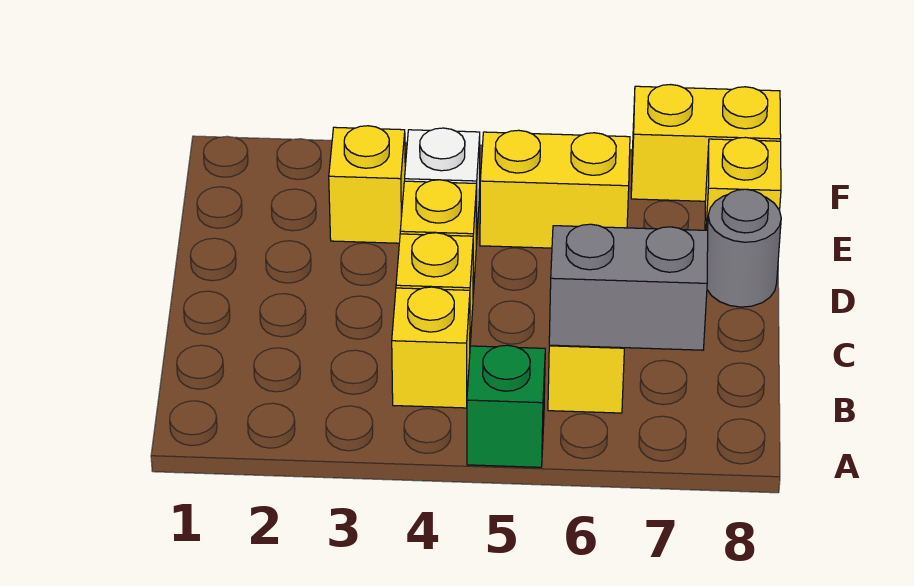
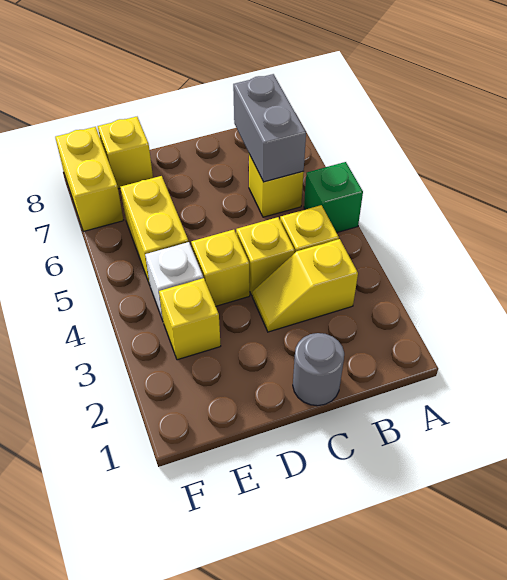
none -> yellow 1x2 slope [252,239,358,332]
grey 1x1 round brick [707,189,781,307] -> grey 1x1 round brick moved to [293,333,344,406]

